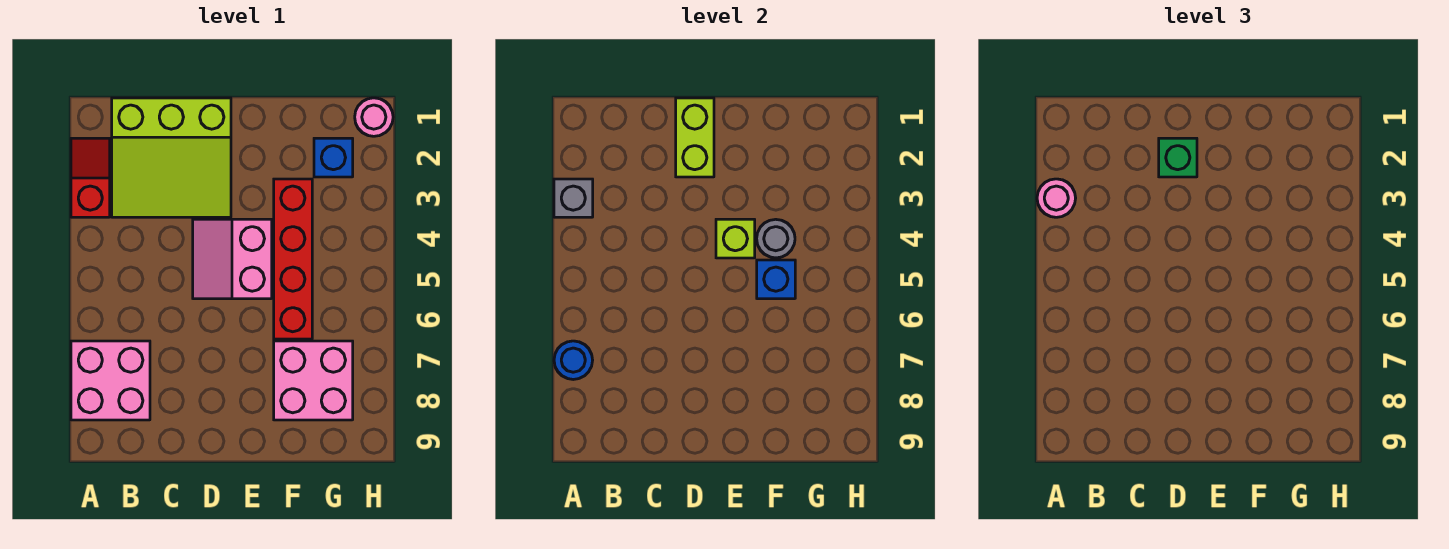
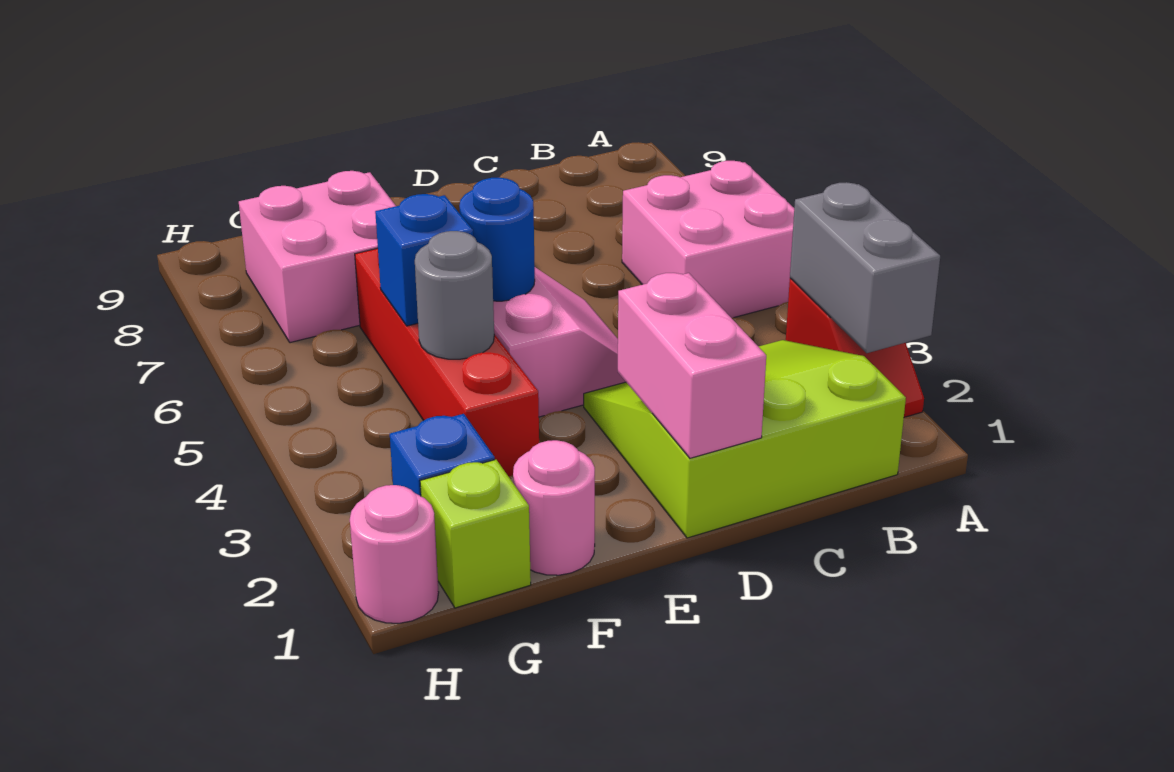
grey 1x1 brick [554,179,593,217] -> grey 1x2 brick [790,182,940,353]
pink 1x1 round brick [1037,179,1076,217] -> pink 1x1 round brick moved to [513,440,595,575]
pink 2x2 brick [71,341,150,420] -> pink 2x2 brick moved to [622,161,794,318]
blue 1x1 round brick [554,341,593,380] -> blue 1x1 round brick moved to [459,177,535,301]
lime 1x2 brick [676,98,714,177] -> pink 1x2 brick [618,273,766,458]
green 1x1 brick [1159,138,1197,177] -> none
lime 1x1 brick [716,219,755,258] -> lime 1x1 brick moved to [420,460,531,608]

